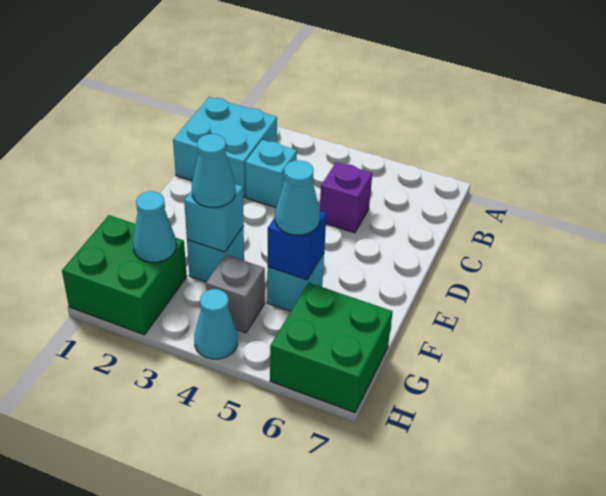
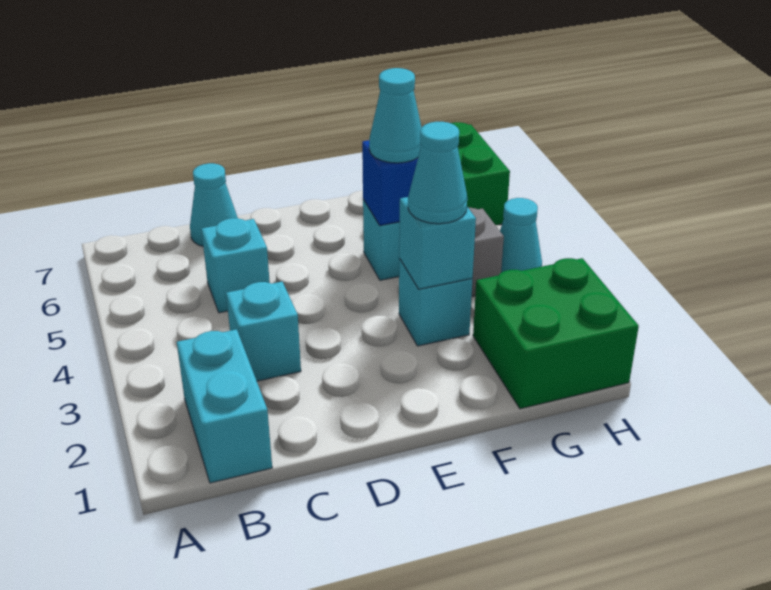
cyan 2x2 brick [173,97,277,197] -> cyan 1x2 brick [177,329,272,483]
purple 1x1 brick [320,162,372,233] -> cyan 1x1 brick [201,218,270,313]
cyan 1x1 cone [133,191,176,262] -> cyan 1x1 cone moved to [190,163,238,246]

